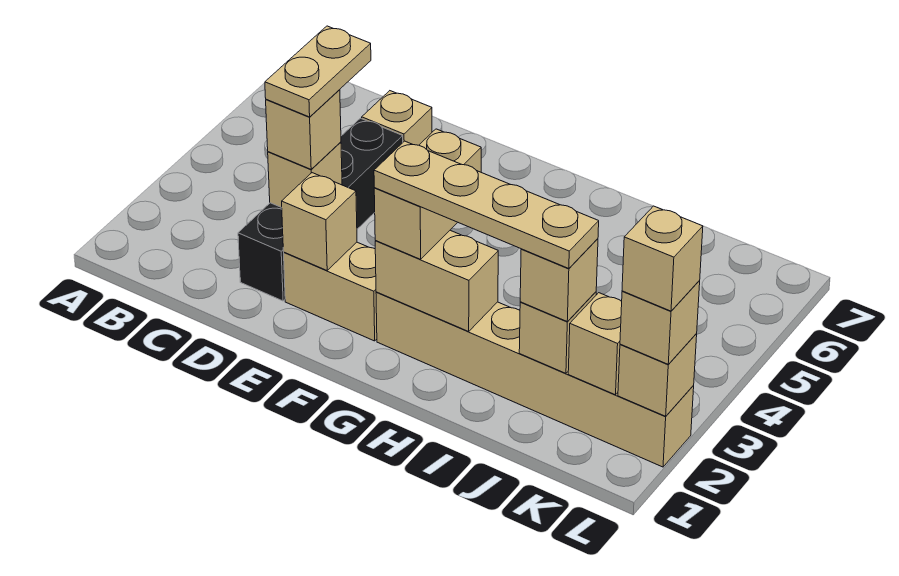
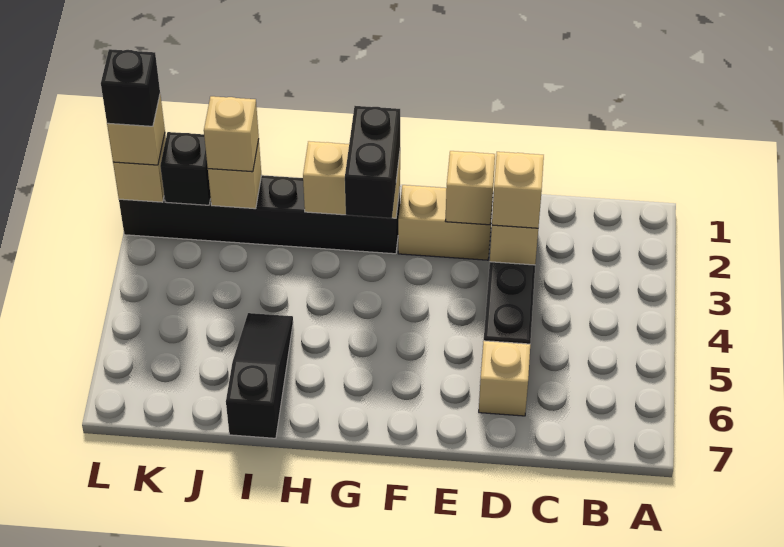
tan 1x2 plate [265,26,371,117] -> none
tan 1x6 brick [376,292,694,467] -> black 1x6 brick [119,175,400,254]
tan 1x2 brick [374,129,481,259] -> black 1x2 brick [345,106,400,218]
tan 1x4 plate [374,141,599,269] -> none
none -> black 1x3 slope [226,313,293,438]
tan 1x1 brick [568,293,622,395] -> black 1x1 brick [160,132,211,205]
tan 1x1 brick [622,206,703,311] -> black 1x1 brick [101,49,160,126]

